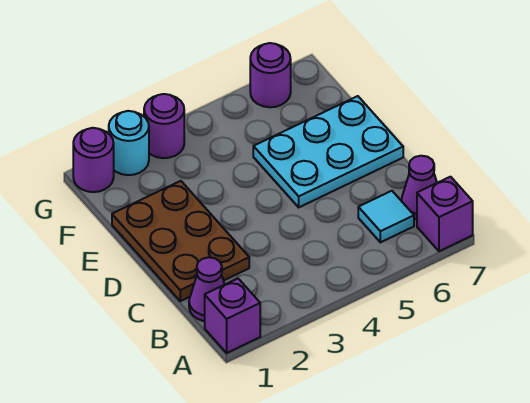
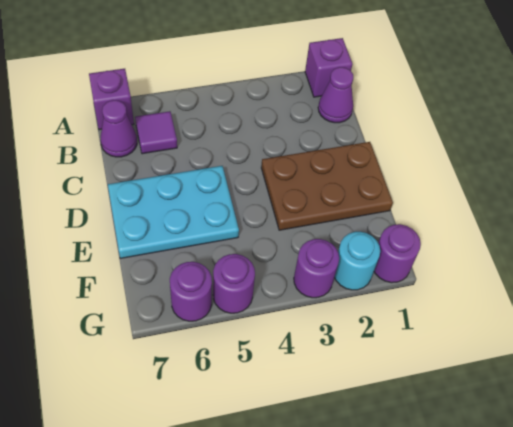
cyan 1x1 tile [358,191,414,242] -> purple 1x1 tile [135,111,177,154]
brown 2x3 plate [112,181,249,301] -> brown 2x3 plate turned to [261,142,393,230]
none -> purple 1x1 round brick [213,254,255,313]

